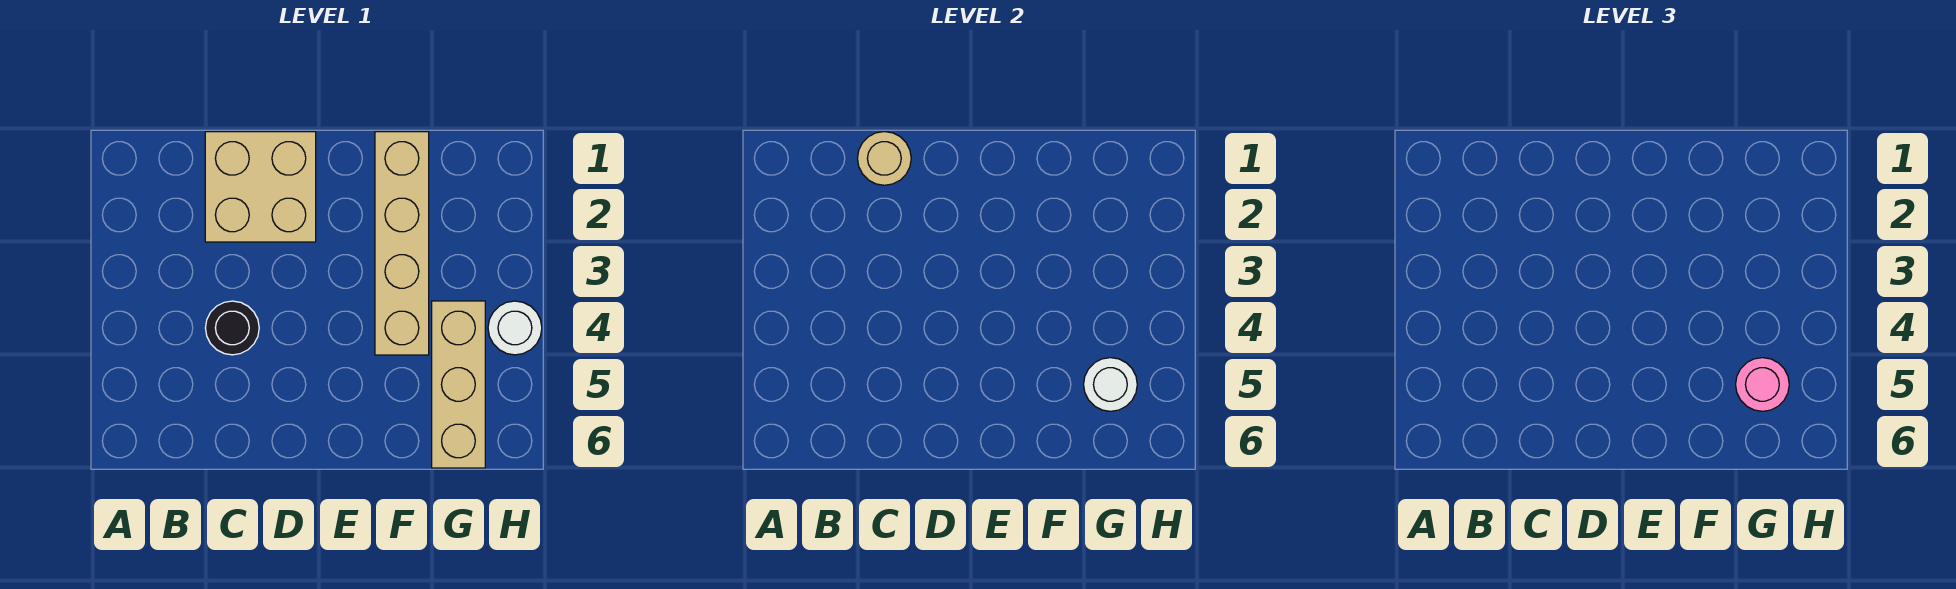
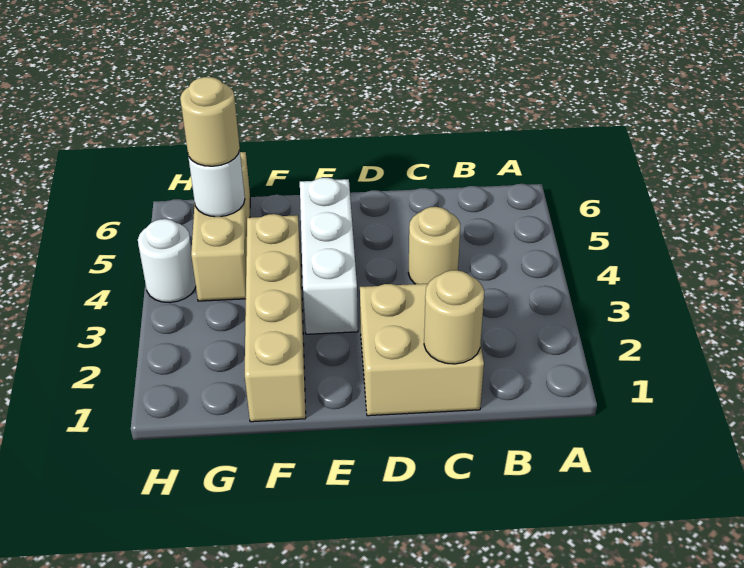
black 1x1 round brick [206,301,259,355] -> tan 1x1 round brick [408,207,460,284]
none -> white 1x3 brick [300,178,358,334]
pink 1x1 round brick [1736,358,1789,411] -> tan 1x1 round brick [180,77,240,166]

